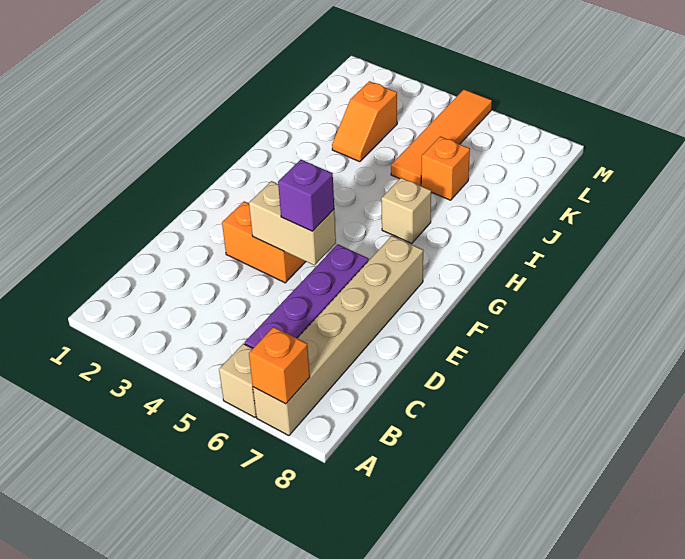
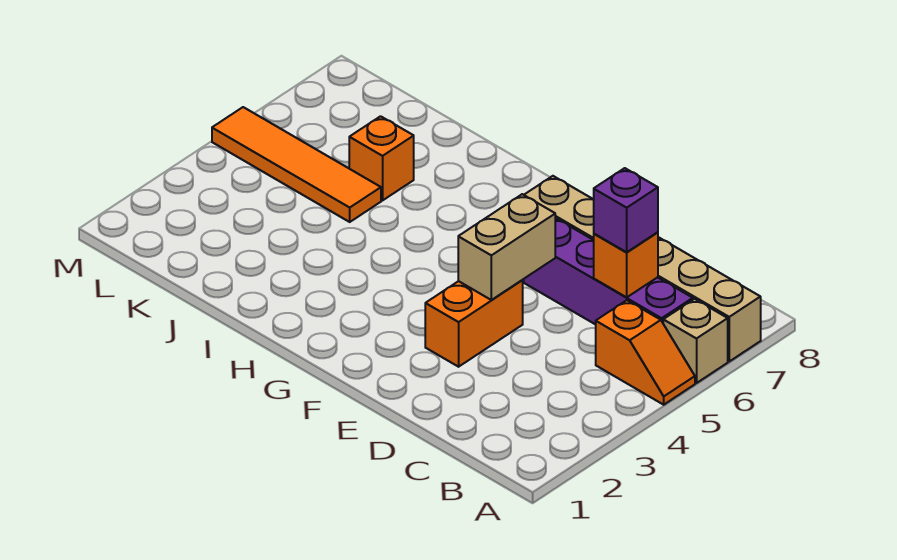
orange 1x1 brick [249,327,310,404] -> orange 1x1 brick moved to [594,232,658,297]
purple 1x1 brick [278,160,334,231] -> purple 1x1 brick moved to [593,168,658,252]
tan 1x1 brick [381,178,431,243] -> none
orange 1x2 slope [332,81,397,162] -> orange 1x2 slope moved to [596,300,695,405]

